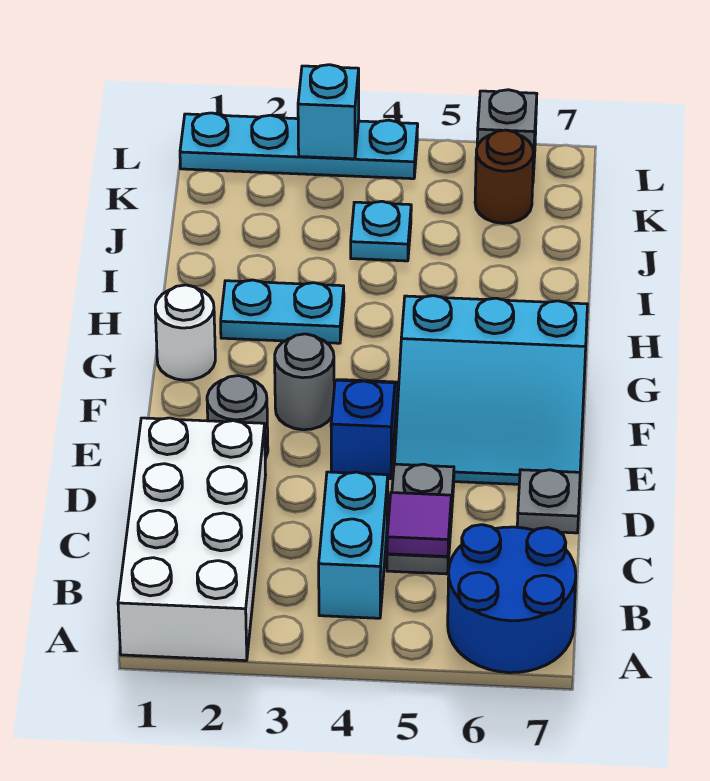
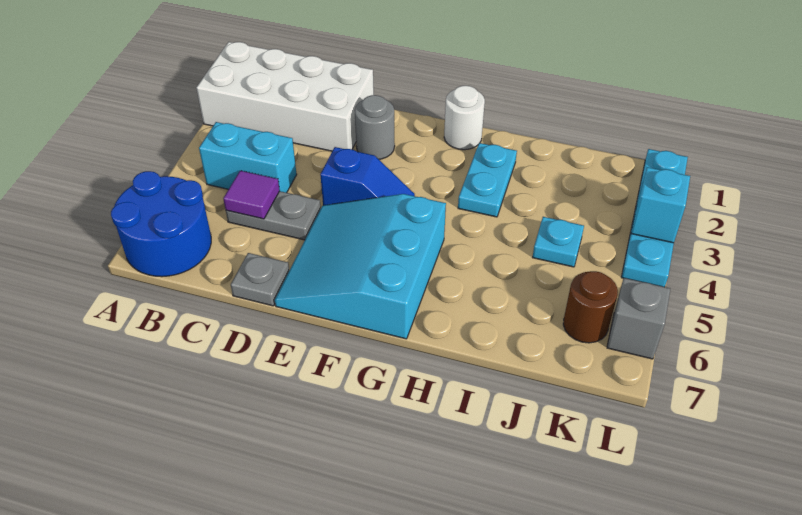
grey 1x1 round brick [275,334,334,430] -> none

